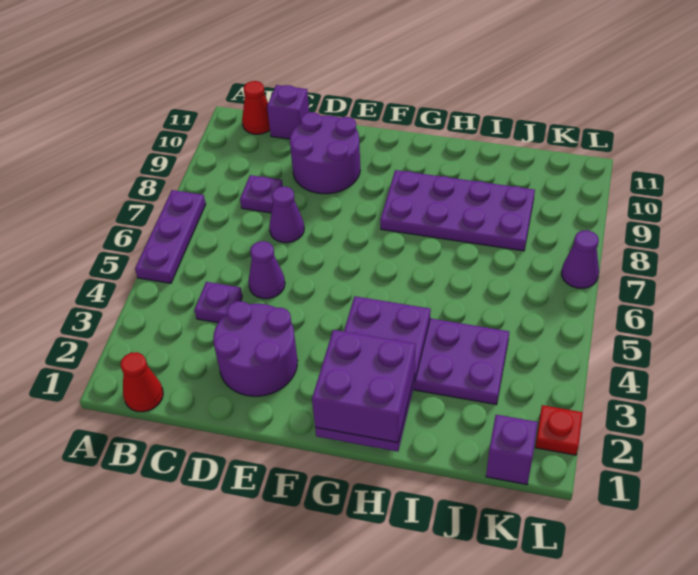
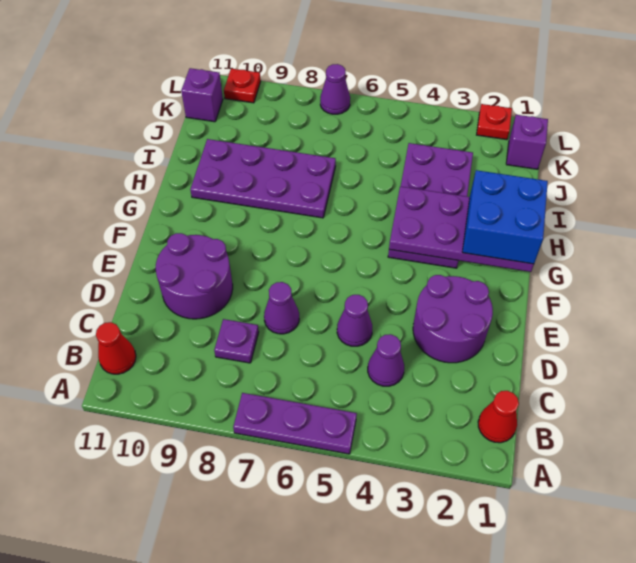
purple 1x1 plate [195,282,242,323] -> purple 1x1 cone [368,334,404,386]
purple 1x1 brick [267,85,309,139] -> purple 1x1 brick moved to [181,68,223,122]
purple 2x2 brick [312,330,416,443] -> blue 2x2 brick [463,170,548,264]
purple 2x4 plate [380,170,535,251] -> purple 2x4 plate turned to [190,139,336,218]
none -> red 1x1 plate [224,69,261,103]

